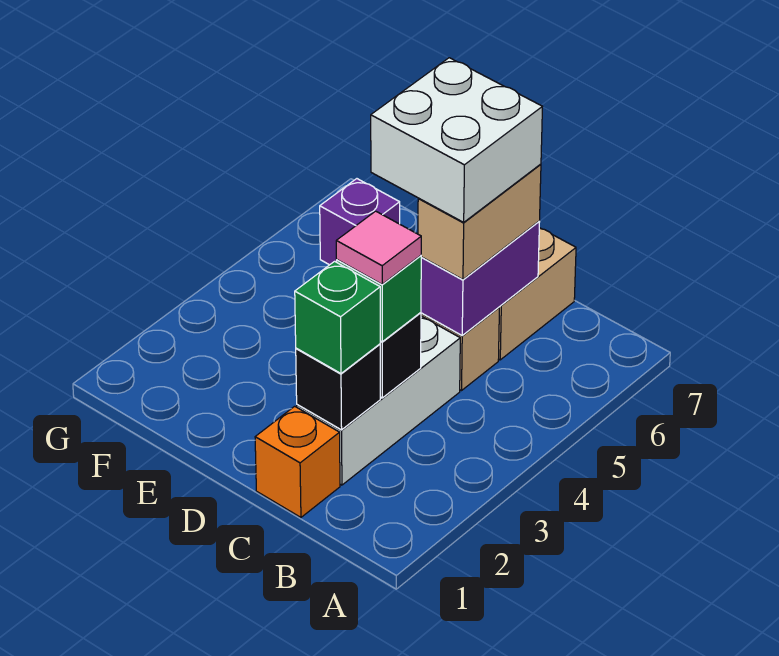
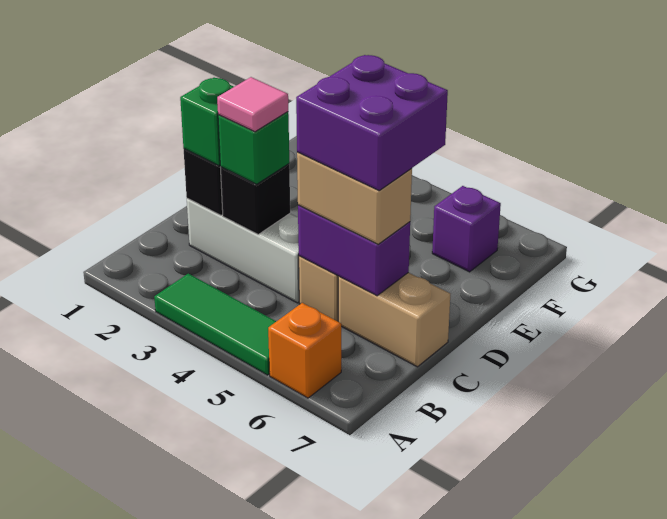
none -> green 1x3 tile [154,274,276,375]
orange 1x1 brick [255,406,340,517] -> orange 1x1 brick moved to [268,303,341,398]
white 2x2 brick [371,58,542,222] -> purple 2x2 brick [296,55,448,190]

